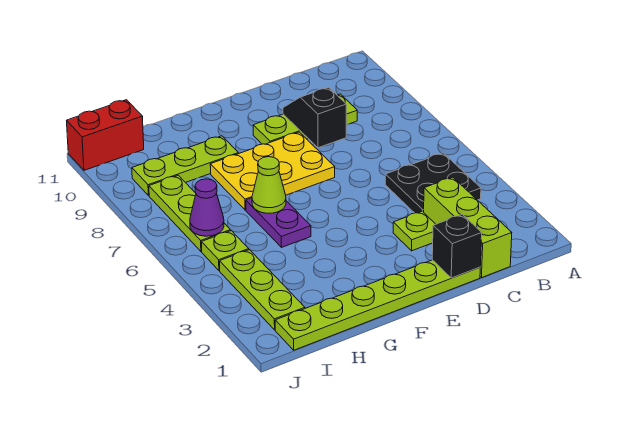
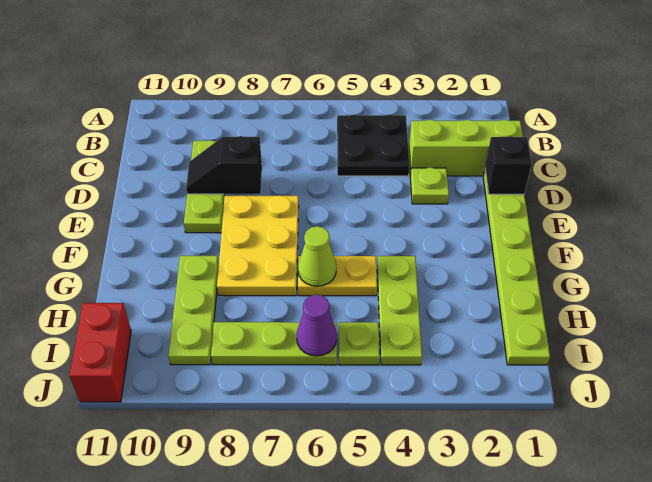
purple 1x2 plate [246,198,311,247] -> yellow 1x2 plate [298,256,377,296]
lime 1x3 plate [220,250,305,330] -> lime 1x3 plate turned to [377,256,422,365]

